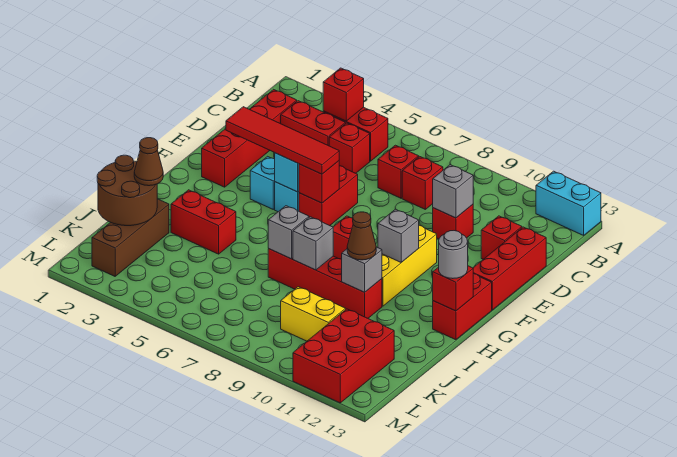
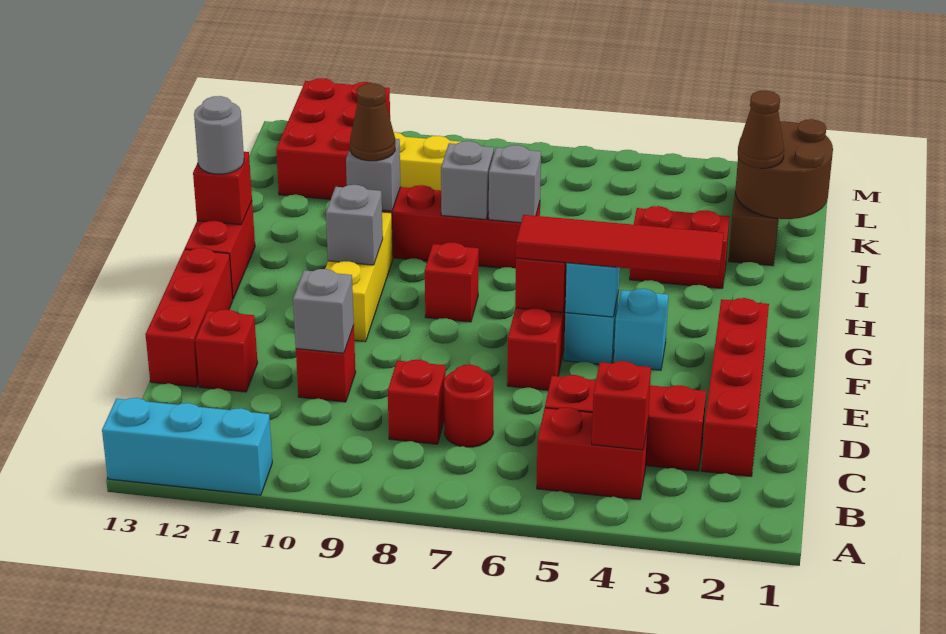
cyan 1x2 brick [536,171,601,235] -> cyan 1x3 brick [102,398,272,495]
red 1x1 brick [378,145,419,198] -> red 1x1 round brick [444,365,493,447]

